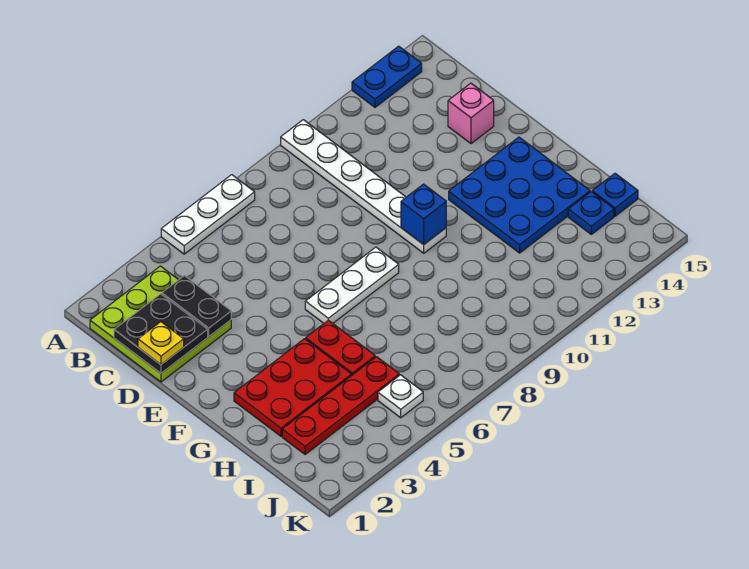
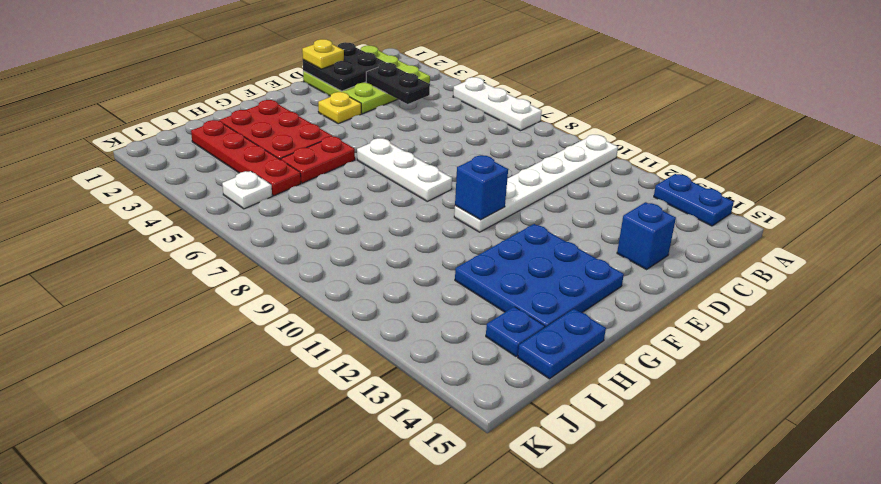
black 1x2 plate [162,276,231,336] -> black 1x2 plate turned to [366,63,430,104]
pink 1x1 brick [448,83,494,144] -> blue 1x1 brick [617,202,676,269]
none -> yellow 1x1 plate [318,92,361,124]
blue 1x1 plate [592,174,638,216] -> blue 1x2 plate [518,309,606,379]

